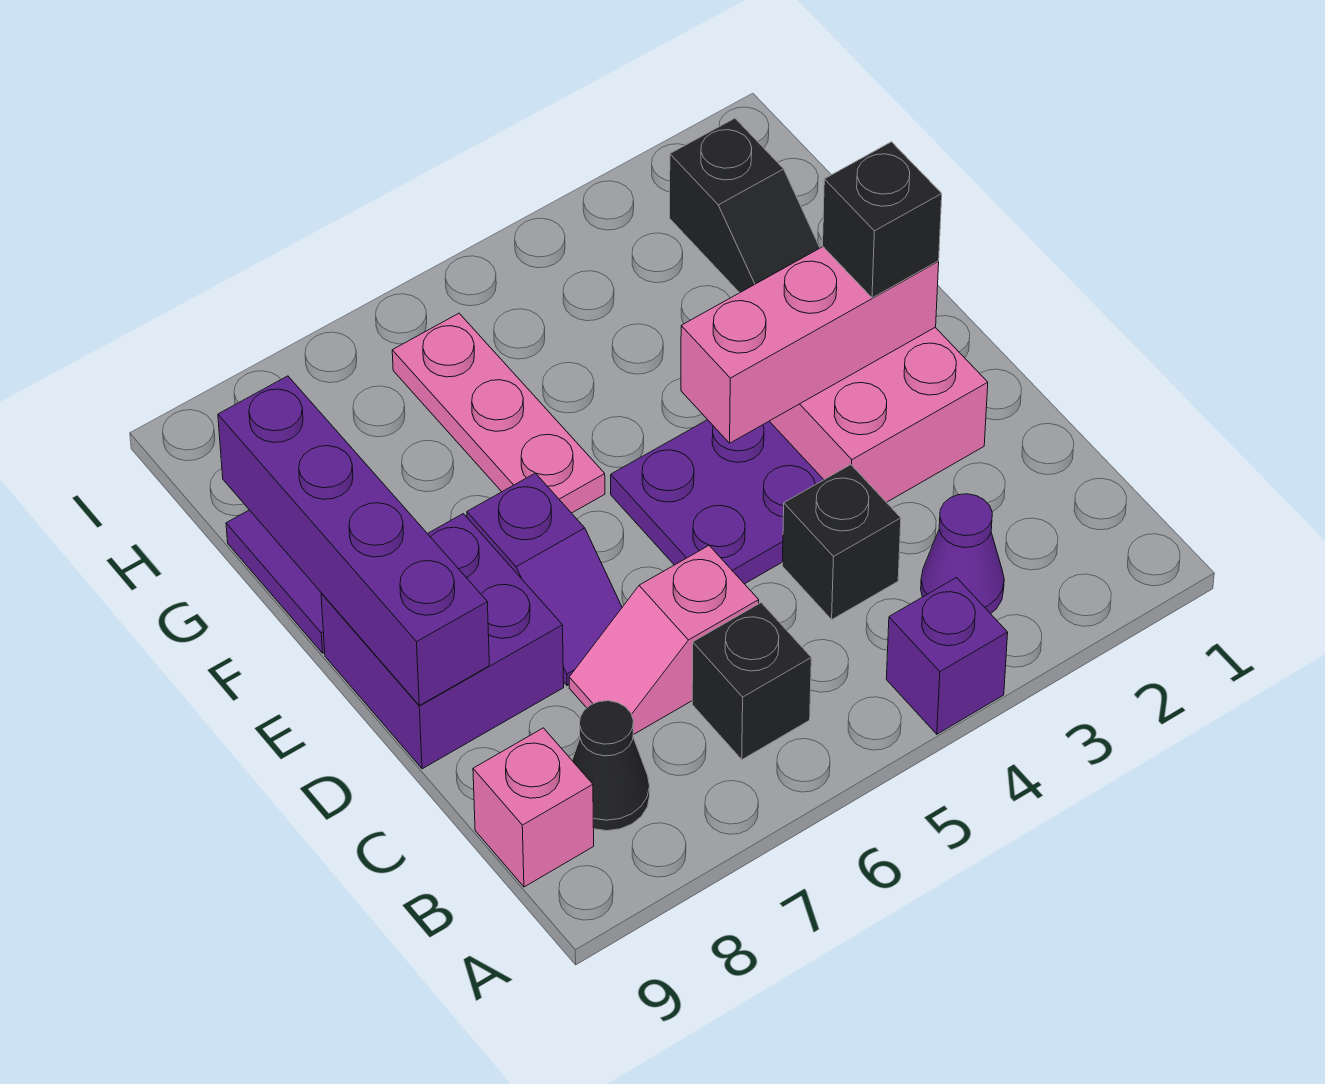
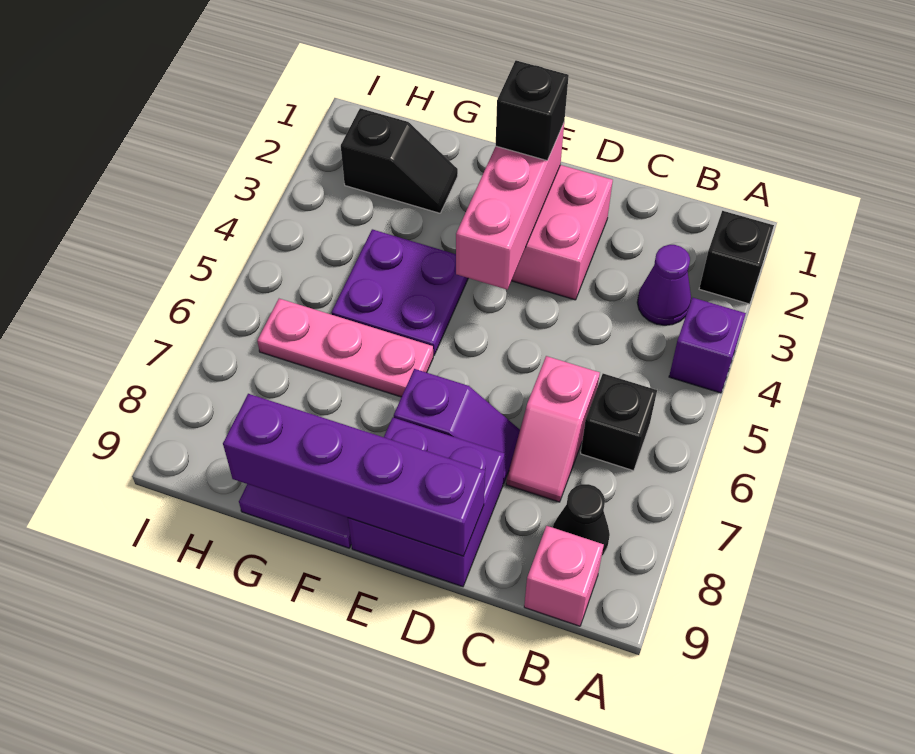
black 1x1 brick [782,465,901,619] -> black 1x1 brick moved to [699,211,774,304]
purple 2x2 plate [611,420,824,584] -> purple 2x2 plate moved to [332,229,468,355]

